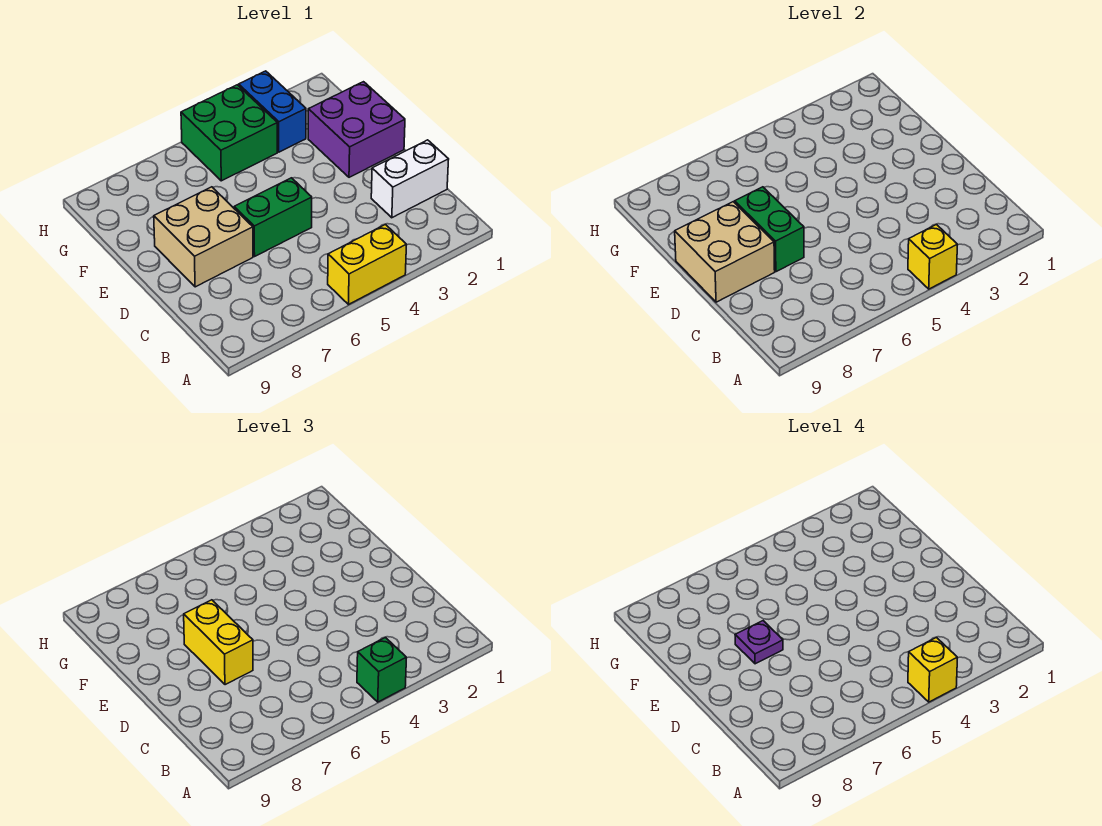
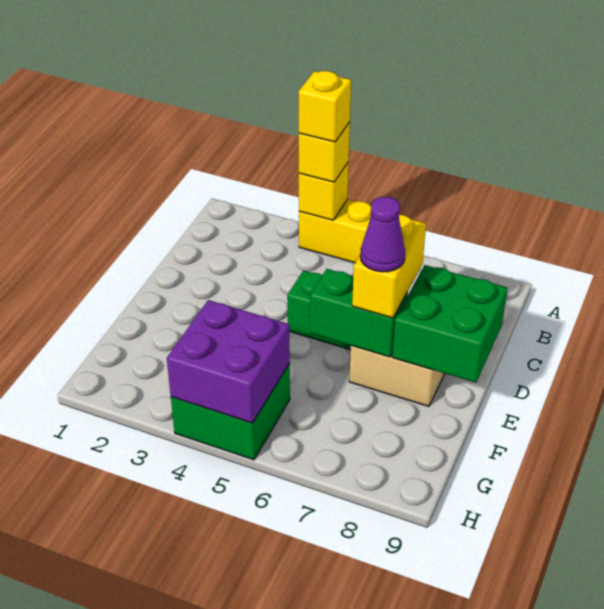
green 1x1 brick [357,637,406,702] -> yellow 1x1 brick [299,122,350,182]
white 1x2 brick [371,140,449,218] -> none
green 1x2 brick [735,187,804,272] -> green 1x2 brick turned to [310,269,408,357]
tan 2x2 brick [675,202,775,302] -> green 2x2 brick [392,265,507,382]
purple 2x2 brick [308,82,405,177] -> purple 2x2 brick moved to [167,300,290,423]
purple 1x1 plate [735,621,783,664] -> purple 1x1 cone [360,197,405,272]
blue 1x2 brick [239,71,306,152] -> none

